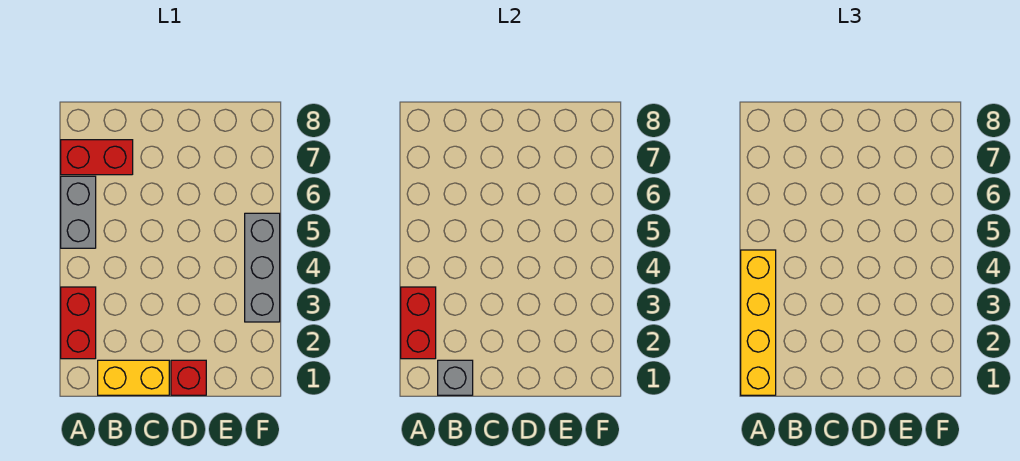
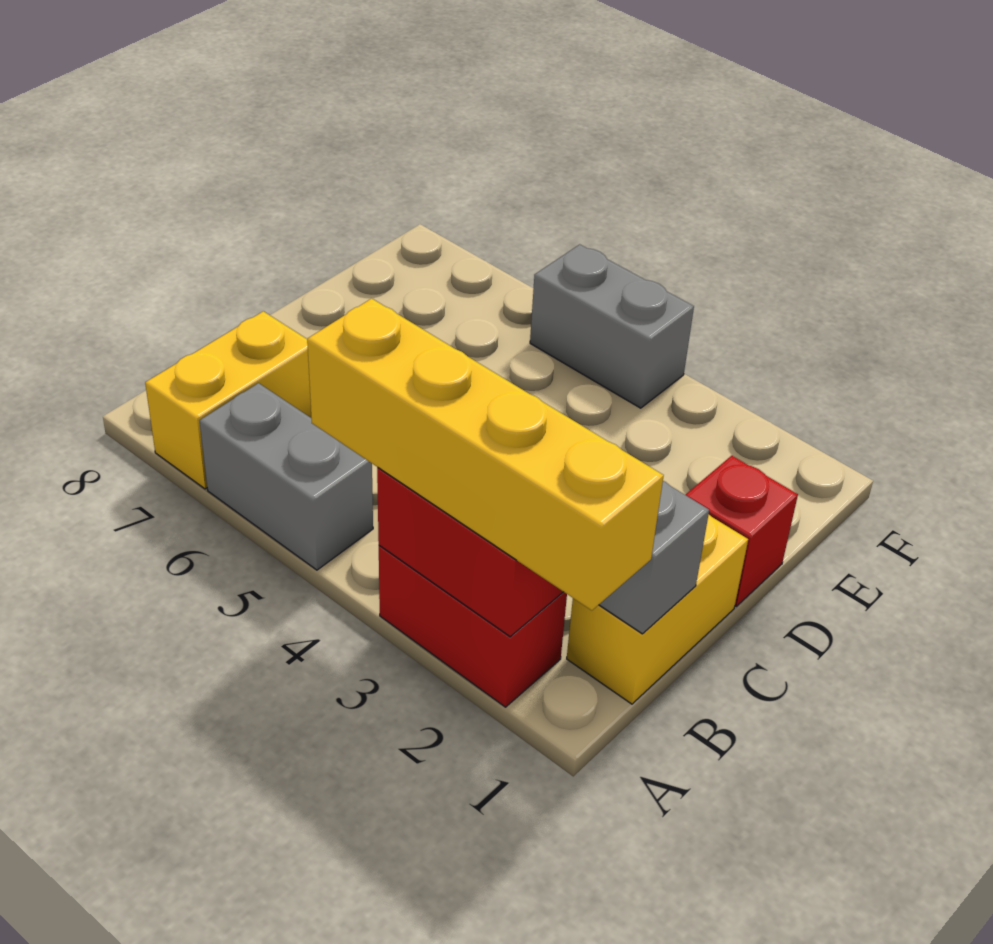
red 1x2 brick [61,140,133,175] -> yellow 1x2 brick [145,311,311,489]
grey 1x3 brick [245,213,280,322] -> grey 1x2 brick [530,244,694,408]

